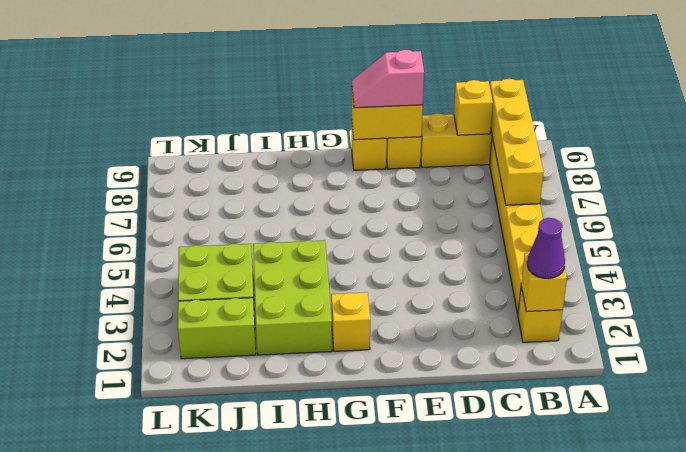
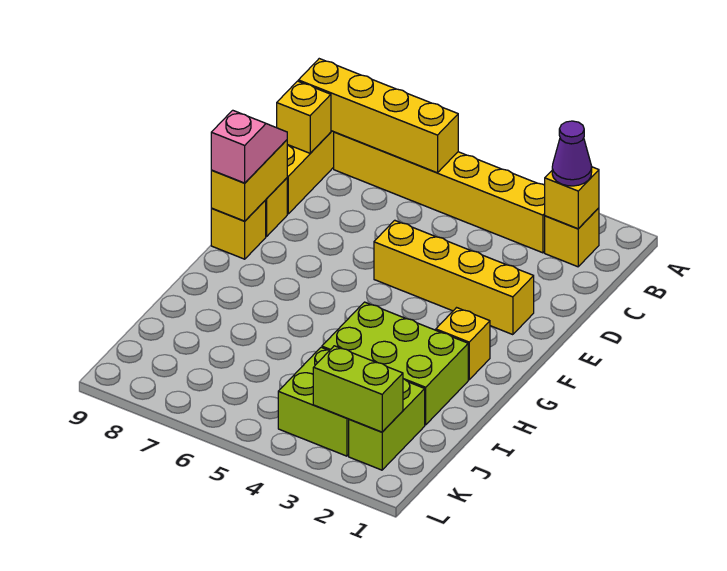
none -> yellow 1x4 brick [374,220,534,335]
pink 1x2 slope [352,50,424,108] -> pink 1x2 slope turned to [211,110,287,183]
none -> lime 1x2 brick [313,346,403,432]

